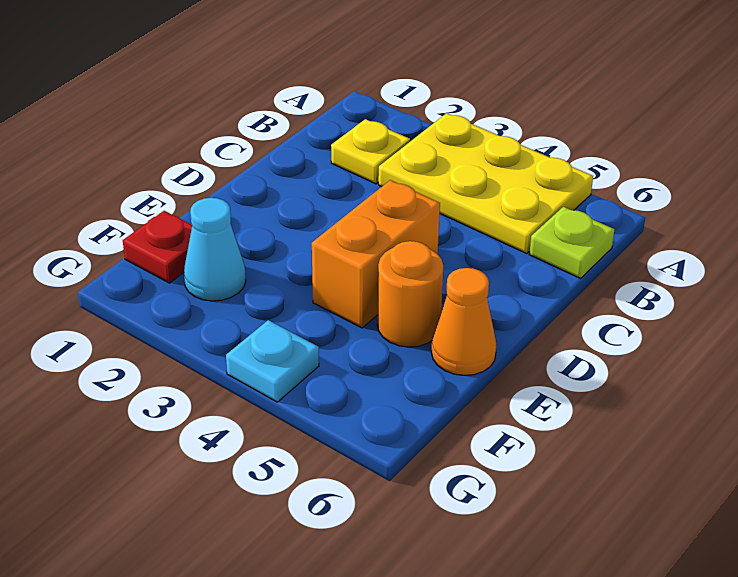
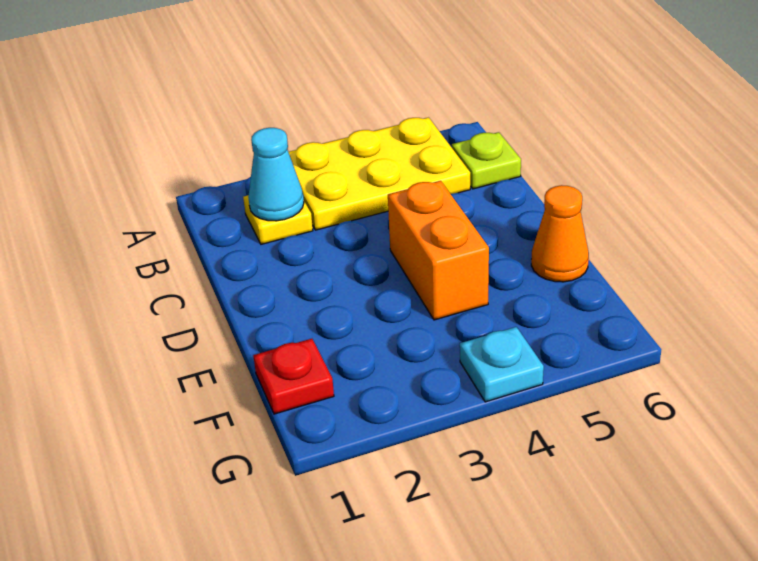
orange 1x1 round brick [377,241,443,347] -> none
cyan 1x1 cone [184,198,246,301] -> cyan 1x1 cone moved to [248,128,304,221]

